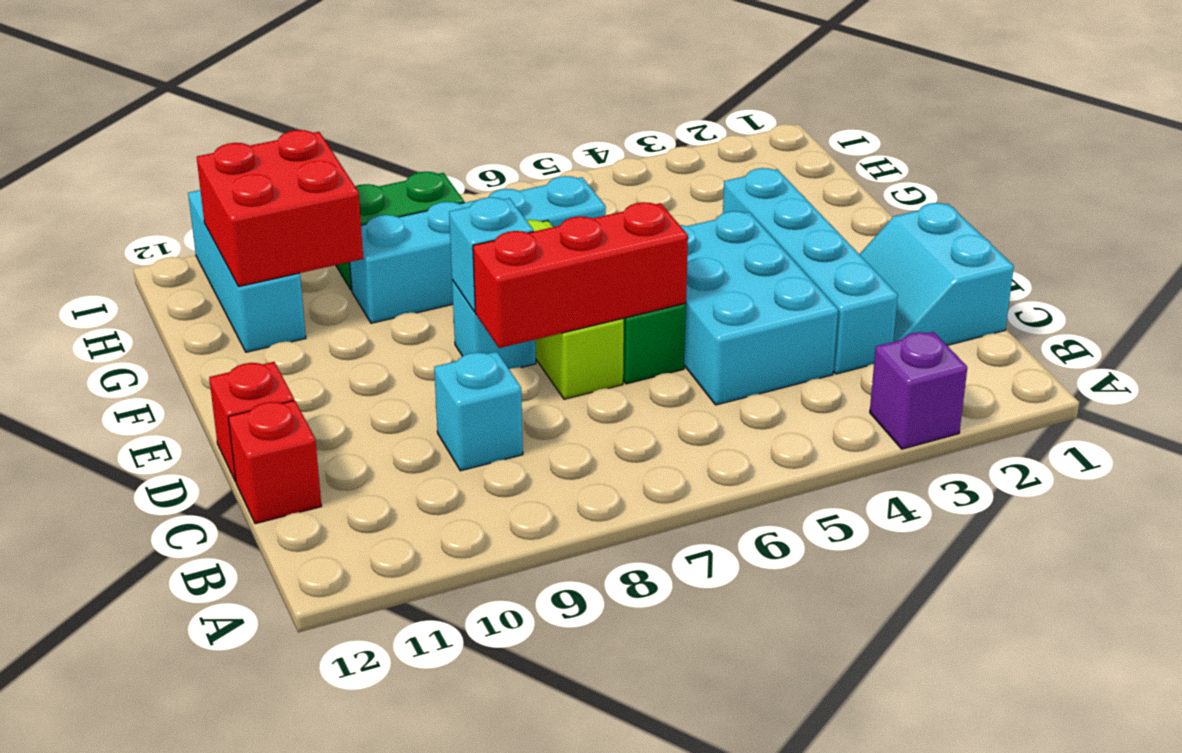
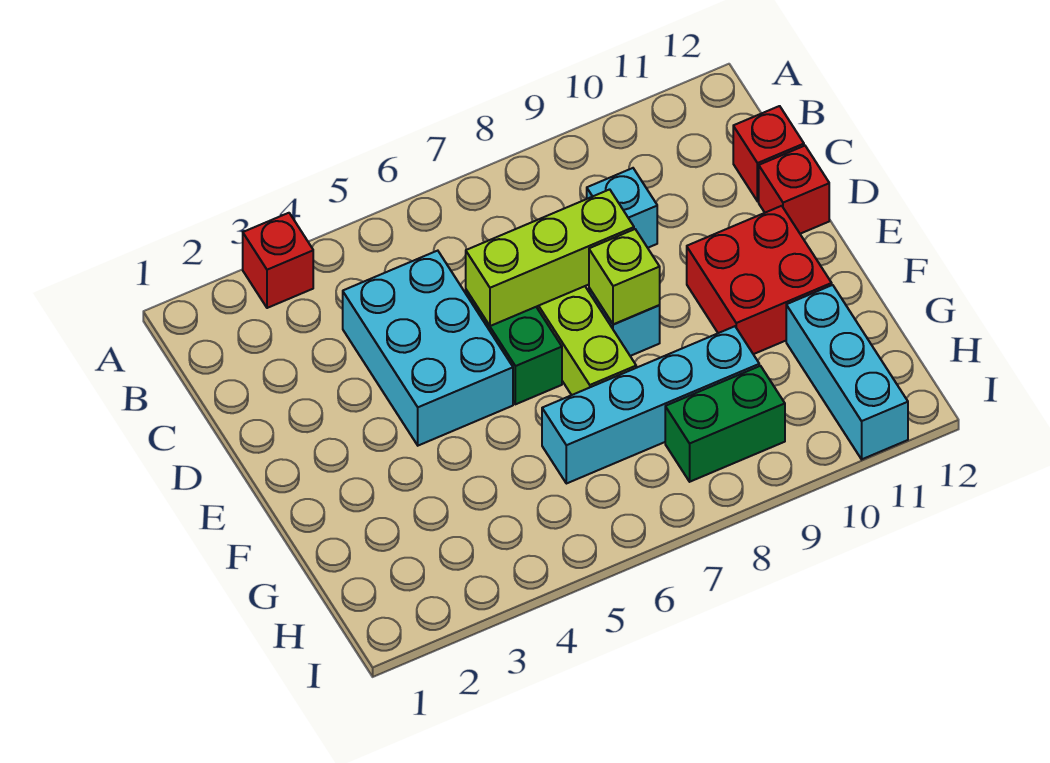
purple 1x1 brick [870,332,967,449] -> red 1x1 brick [243,213,313,308]
cyan 2x2 slope [859,203,1014,345] -> none
cyan 1x4 brick [723,168,898,374] -> none
red 1x3 brick [473,202,688,348] -> lime 1x3 brick [466,189,634,326]
cyan 1x1 brick [449,197,534,312] -> lime 1x1 brick [589,229,660,325]
red 2x2 brick [197,130,363,287] -> red 2x2 brick moved to [687,206,832,354]

